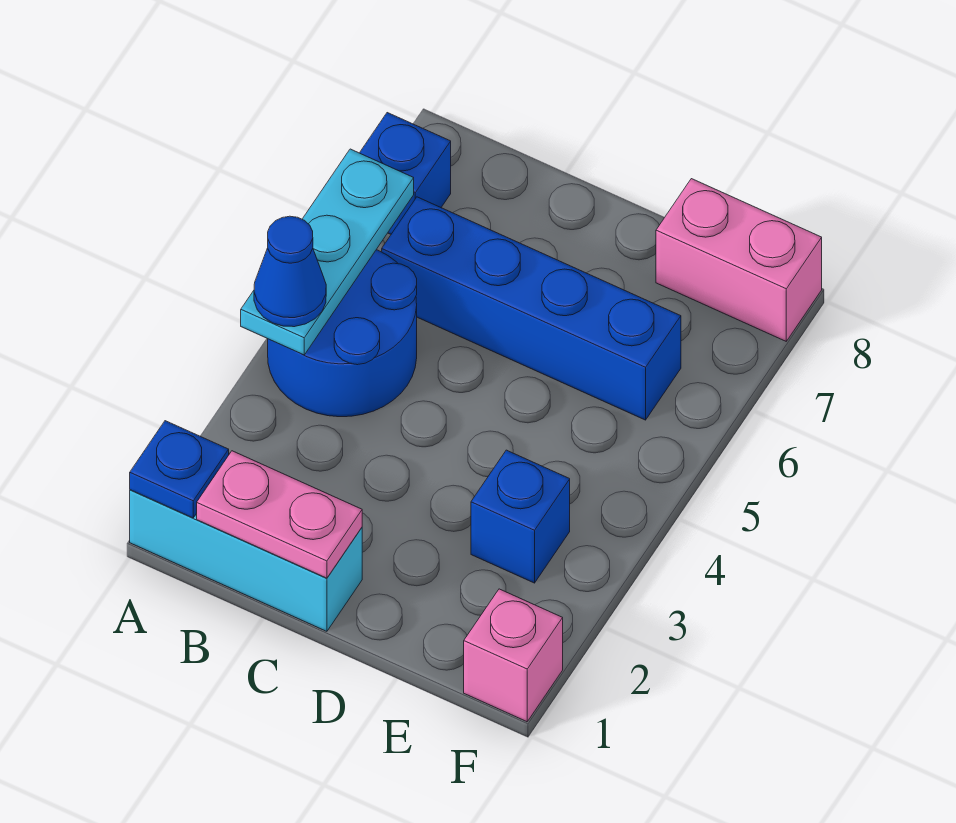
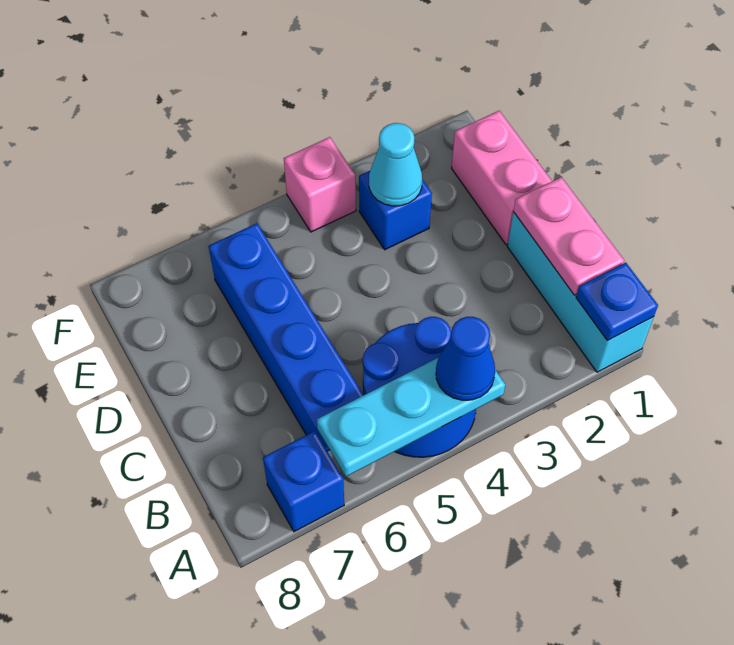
none -> cyan 1x1 cone [369,123,422,206]
pink 1x2 brick [656,179,822,341] -> pink 1x2 brick moved to [452,111,552,245]
pink 1x1 brick [464,589,563,722] -> pink 1x1 brick moved to [284,137,356,232]

